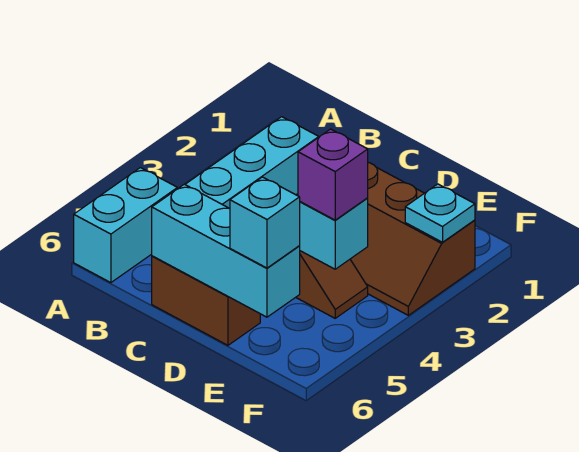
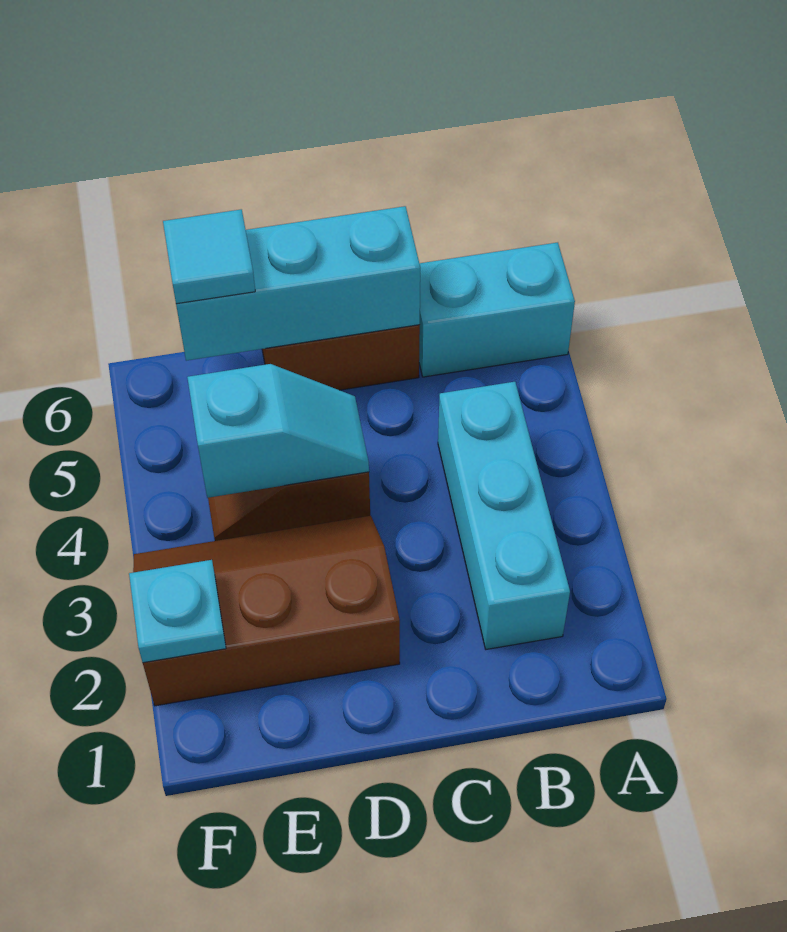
cyan 1x2 brick [74,168,177,283] -> cyan 1x2 brick turned to [419,243,575,377]
purple 1x1 brick [298,129,368,220] -> none
cyan 1x1 brick [230,177,300,268] -> cyan 1x1 tile [163,209,255,304]

